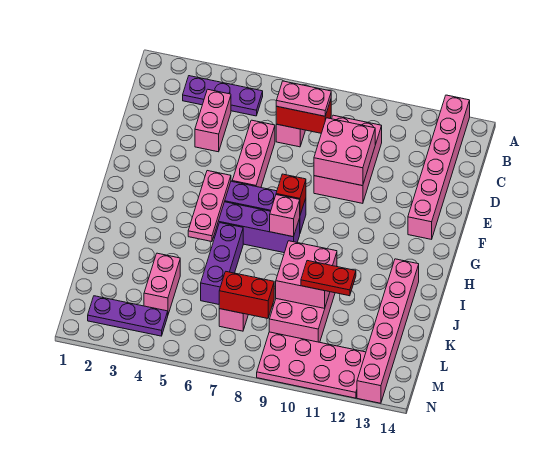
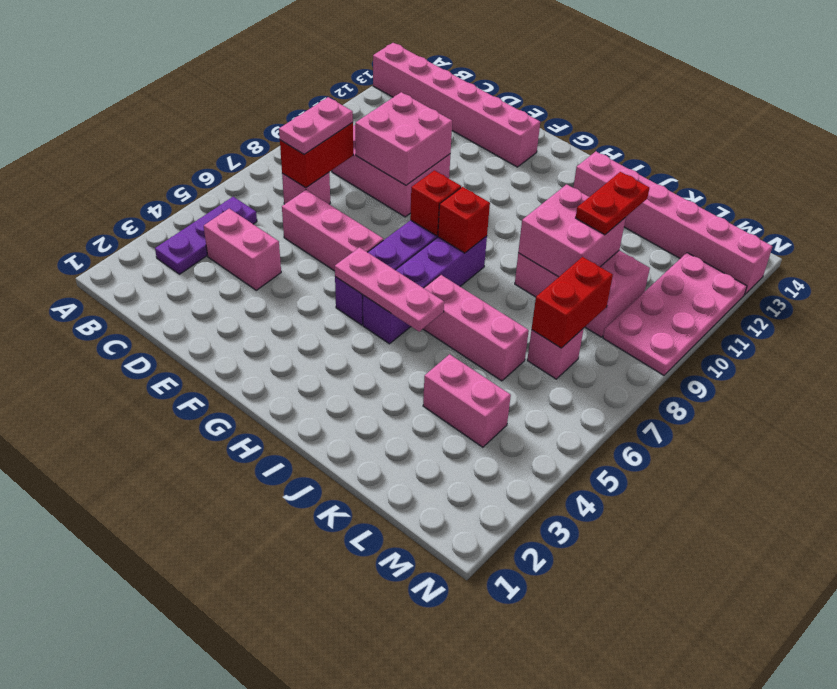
pink 1x1 brick [270,195,300,237] -> red 1x1 brick [438,187,490,253]
purple 1x3 brick [201,223,243,304] -> pink 1x3 brick [423,275,529,381]
purple 1x3 plate [88,296,168,336] -> none

